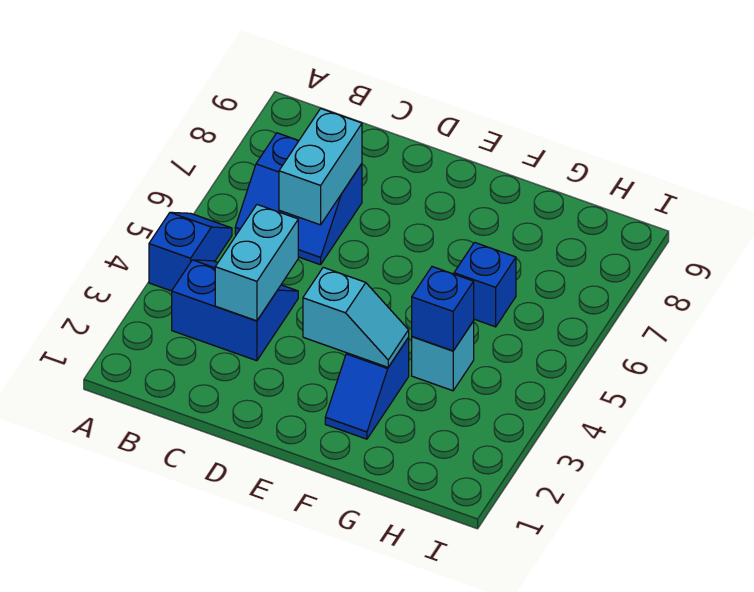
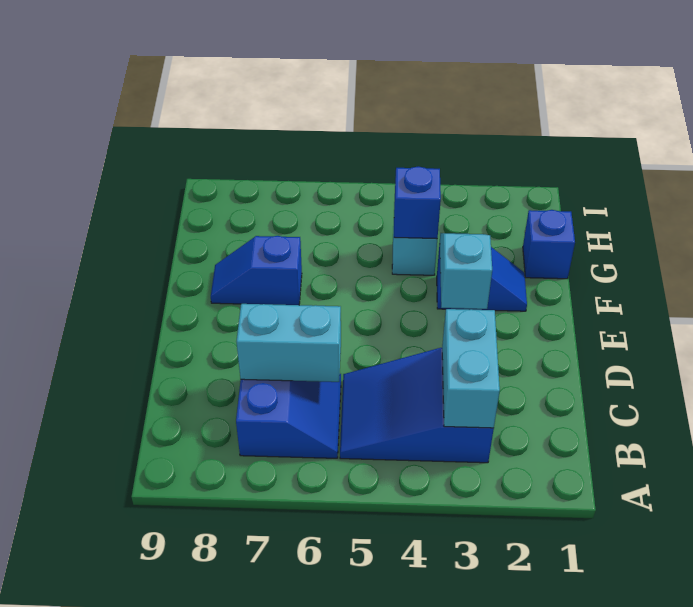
blue 1x2 slope [149,212,232,291] -> blue 1x2 slope moved to [211,236,302,305]
blue 2x2 slope [172,260,298,361] -> blue 2x3 slope [340,348,494,463]
cyan 1x2 brick [215,205,298,321] -> cyan 1x2 brick turned to [442,309,500,428]
blue 1x1 brick [454,242,516,327] -> blue 1x1 brick moved to [523,210,575,279]

